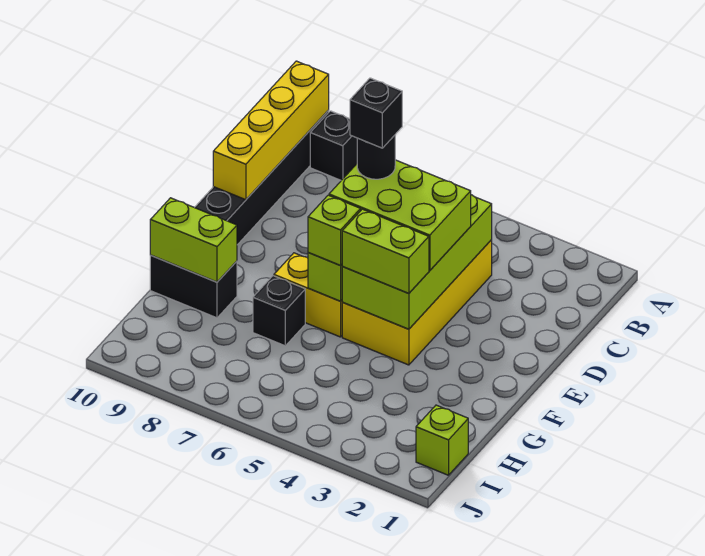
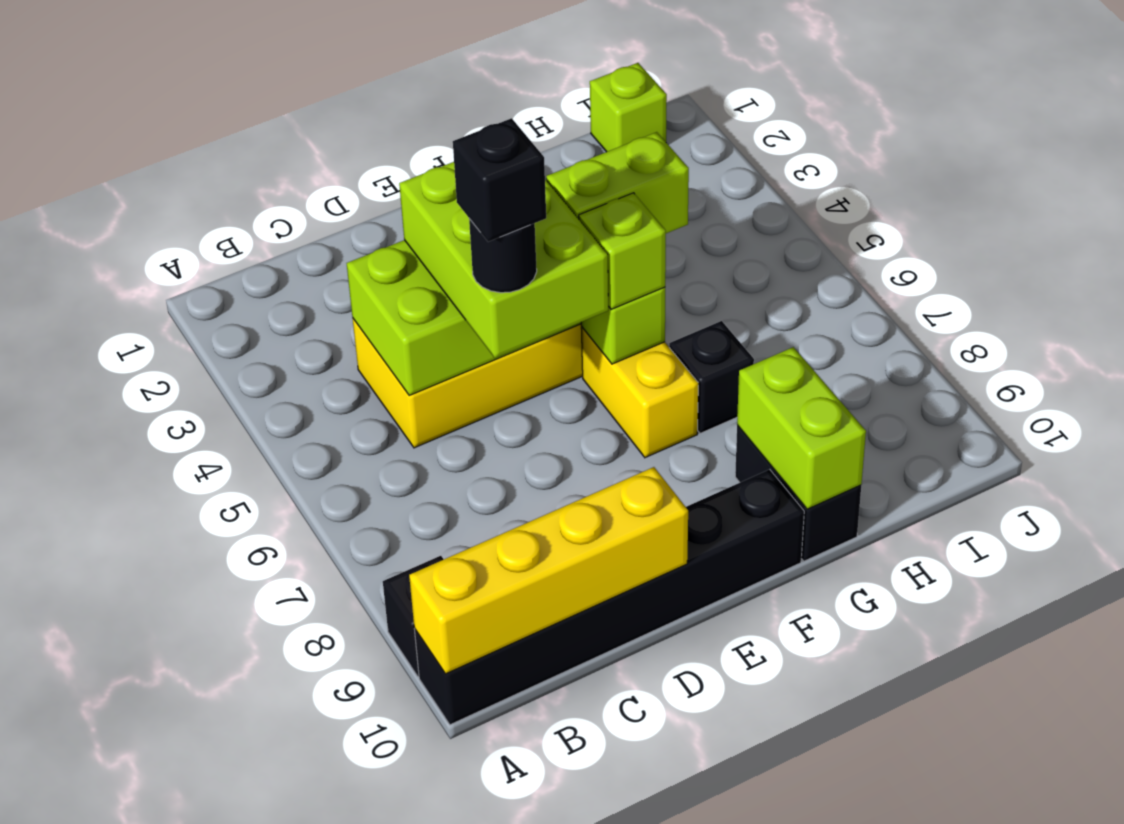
lime 1x2 brick [342,209,429,294] -> lime 1x2 brick turned to [546,132,689,233]

